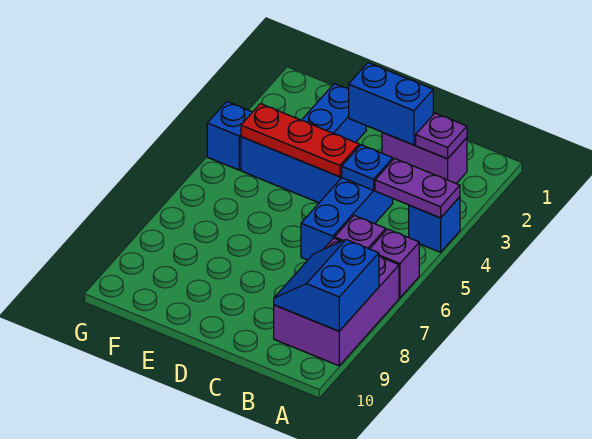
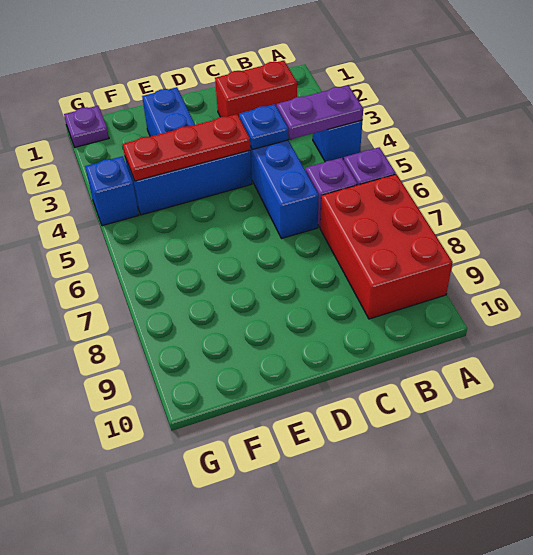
purple 2x3 brick [274,238,399,366] -> red 2x3 brick [320,174,453,319]
blue 2x2 slope [274,240,379,331] -> none
purple 1x2 brick [382,132,467,184] -> red 1x2 brick [215,61,297,117]
purple 1x1 plate [416,113,467,159] -> purple 1x1 plate moved to [64,106,109,147]
blue 1x2 brick [349,63,433,145] -> none

